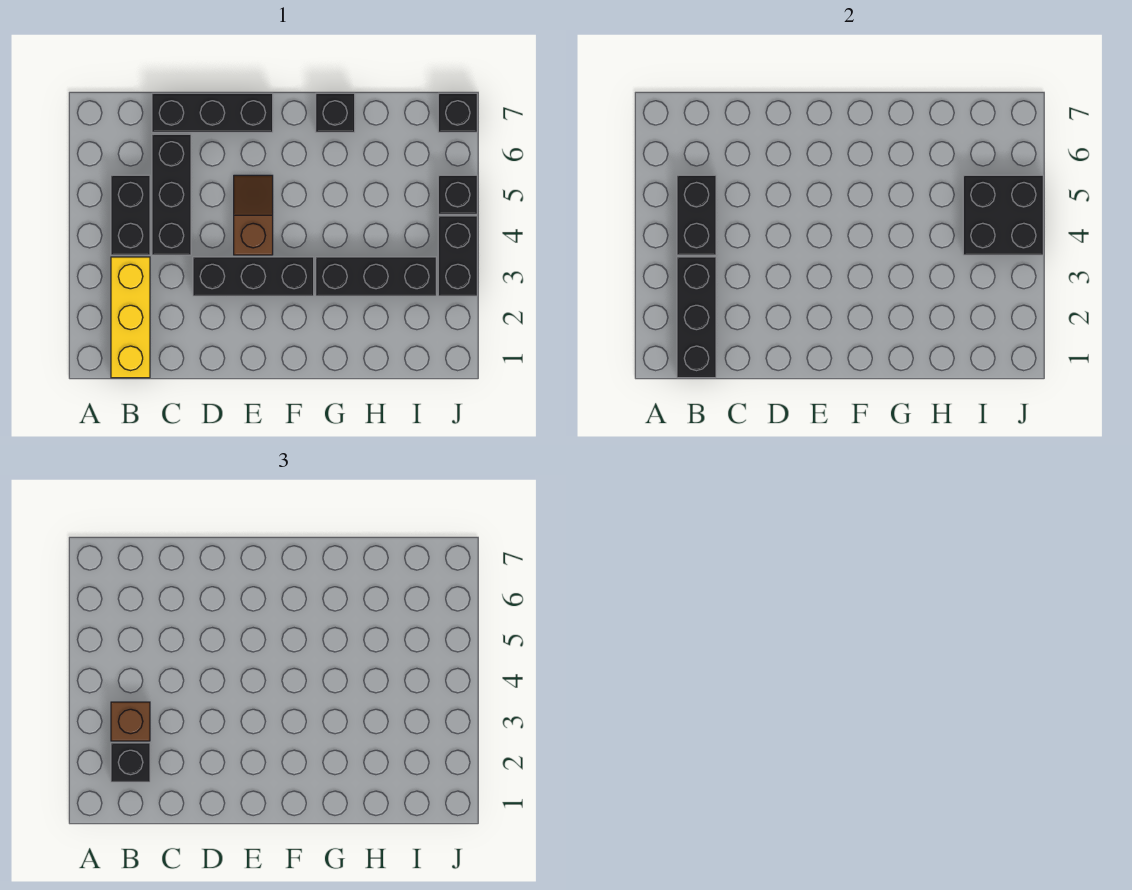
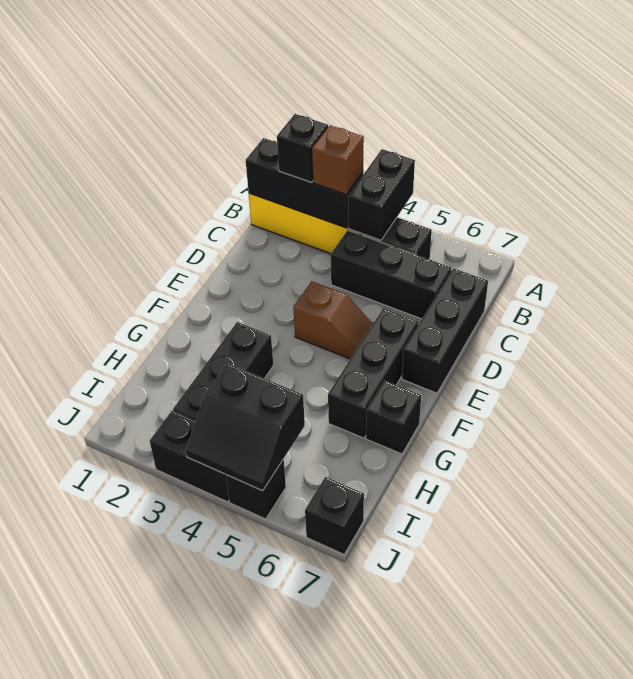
black 1x2 brick [677,175,716,255] -> black 1x2 brick turned to [348,149,415,240]
black 1x3 brick [193,257,314,296] -> black 1x3 brick moved to [328,308,418,438]
black 2x2 brick [963,175,1043,255] -> black 2x2 slope [186,363,305,491]

